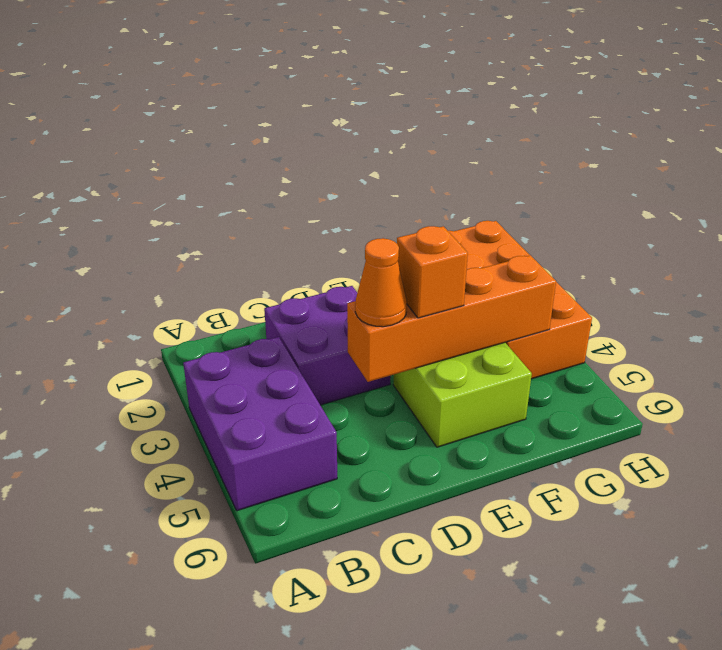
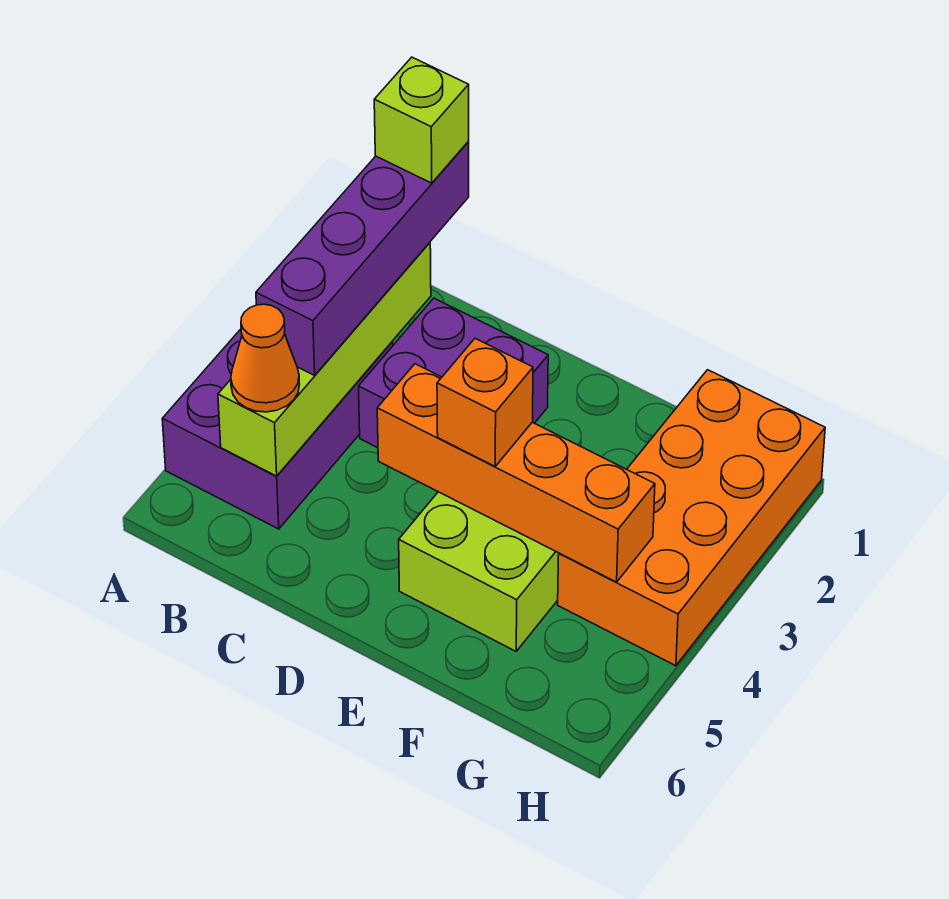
none -> purple 1x4 brick [256,142,469,375]
none -> lime 1x1 brick [374,57,469,183]
none -> lime 1x4 brick [218,242,431,476]
orange 1x1 cone [355,238,407,327] -> orange 1x1 cone moved to [231,304,299,412]

